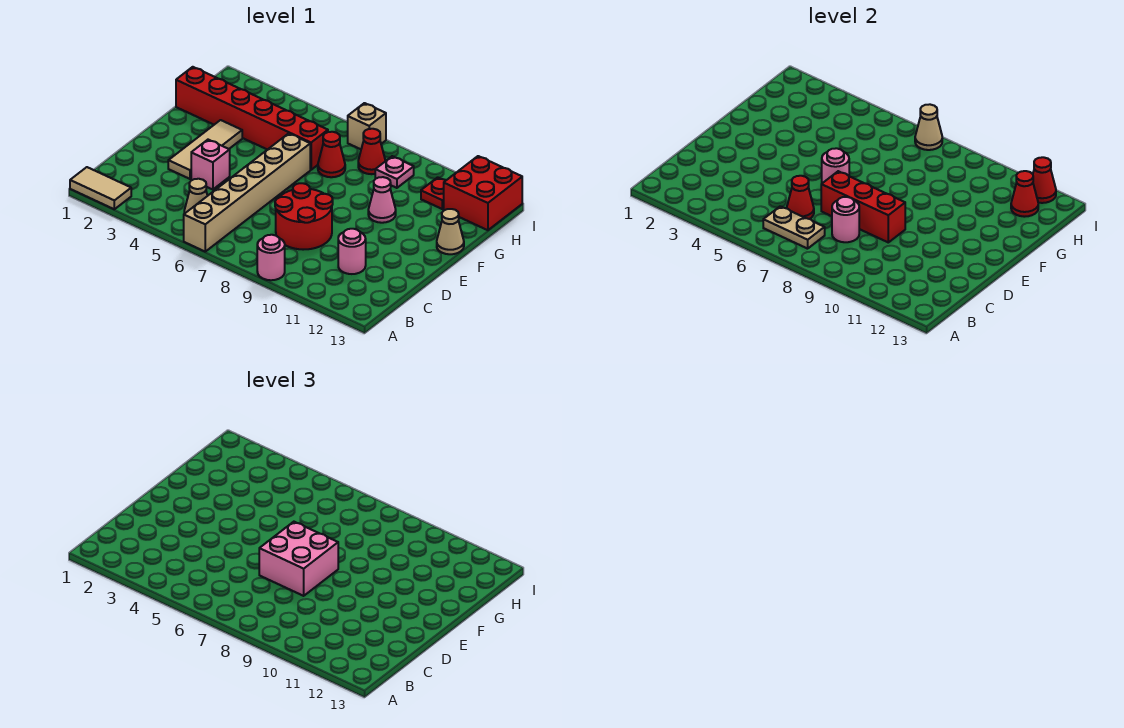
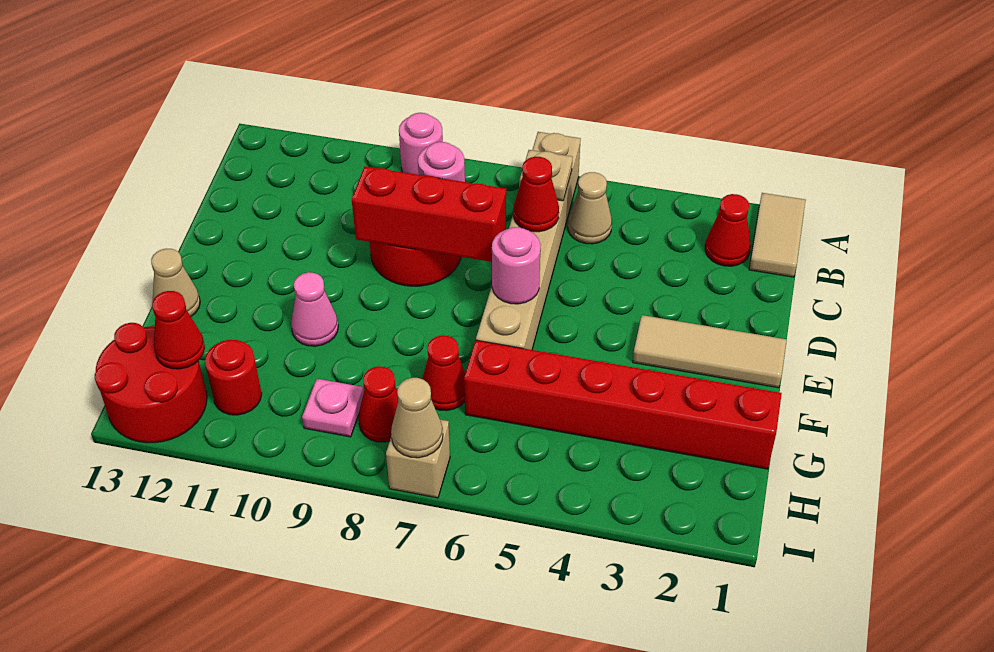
tan 1x2 tile [70,167,131,209] -> tan 1x2 tile turned to [749,193,806,277]
tan 1x2 plate [763,206,825,249] -> tan 1x1 plate [519,150,573,201]
pink 1x1 round brick [338,229,366,274] -> none
tan 1x3 tile [168,120,242,179] -> tan 1x3 tile turned to [633,315,787,388]
pink 1x1 brick [191,140,230,190] -> none
pink 2x2 brick [259,522,338,596] -> none
red 1x1 plate [421,177,446,209] -> red 1x1 round brick [205,340,262,415]
red 2x2 brick [444,156,522,230] -> red 2x2 round brick [95,323,207,443]
red 1x1 cone [1033,157,1056,203] -> red 1x1 cone moved to [705,194,751,266]

